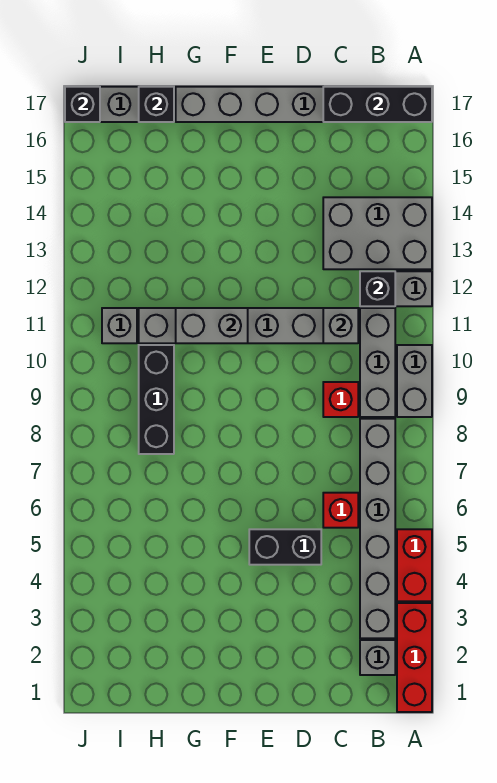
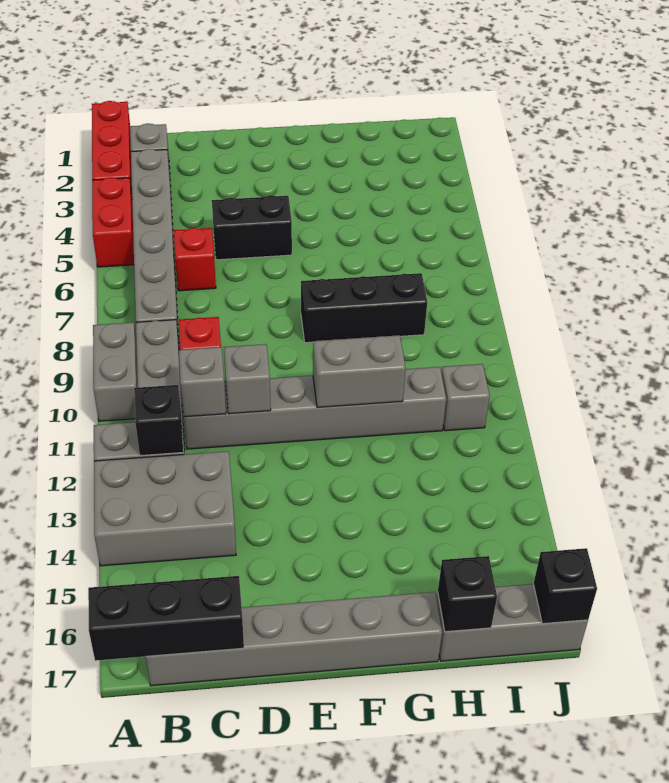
none -> grey 1x1 brick [224,344,271,414]
black 1x3 brick [139,345,174,454] -> black 1x3 brick turned to [301,273,427,343]

